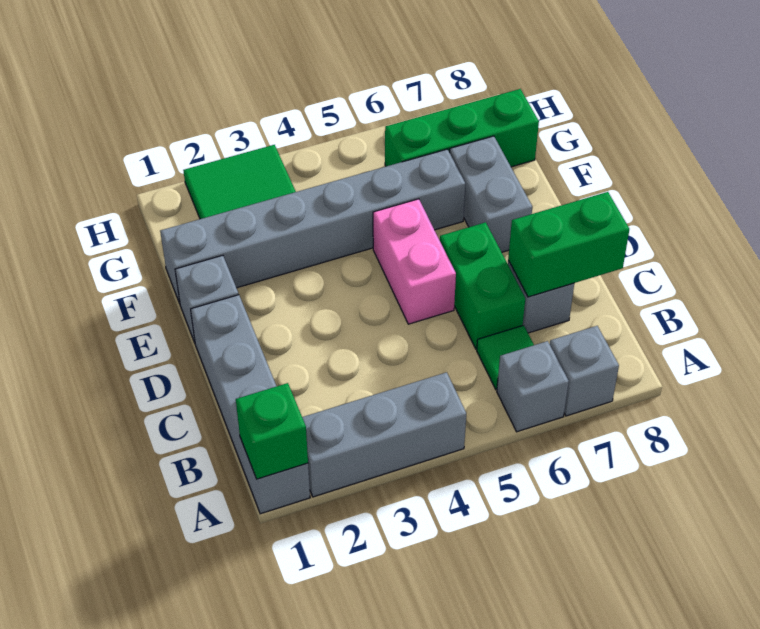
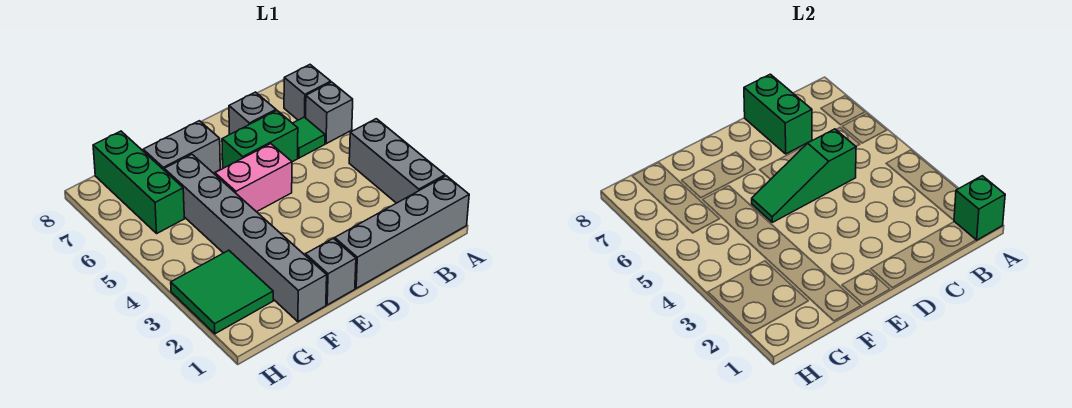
none -> green 1x3 slope [752,129,856,222]

